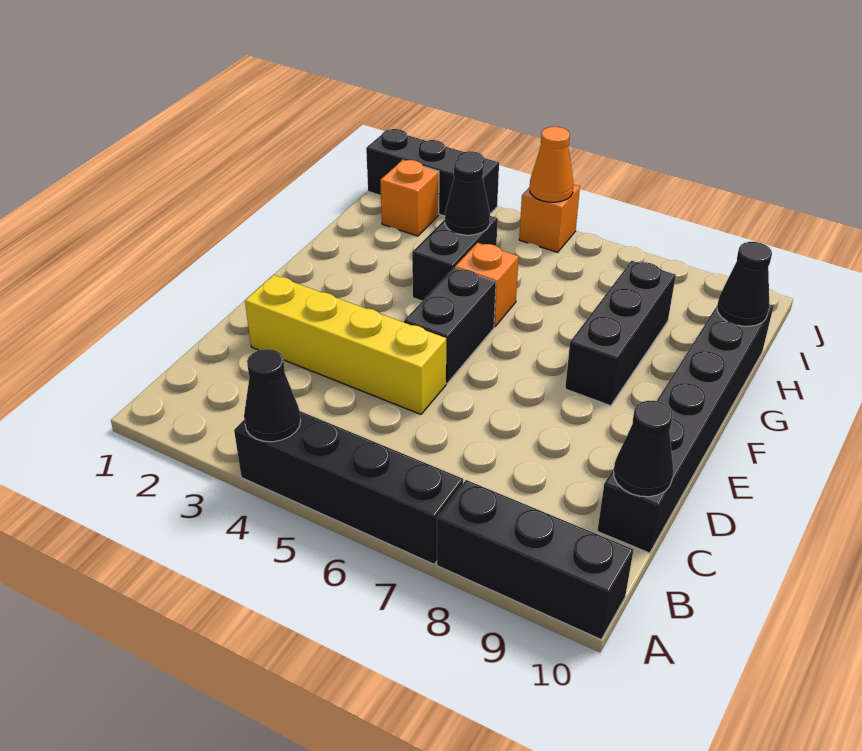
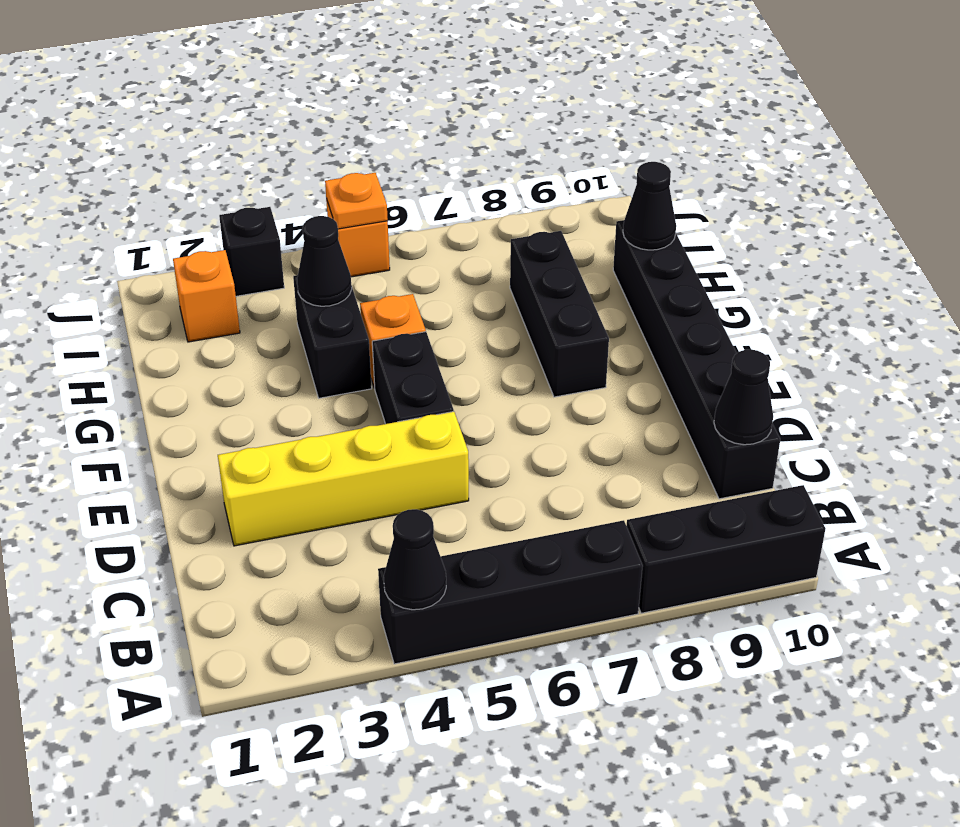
black 1x3 brick [366,129,499,216] -> black 1x1 brick [219,207,284,296]
orange 1x1 cone [530,127,574,202] -> orange 1x1 plate [325,173,388,229]

